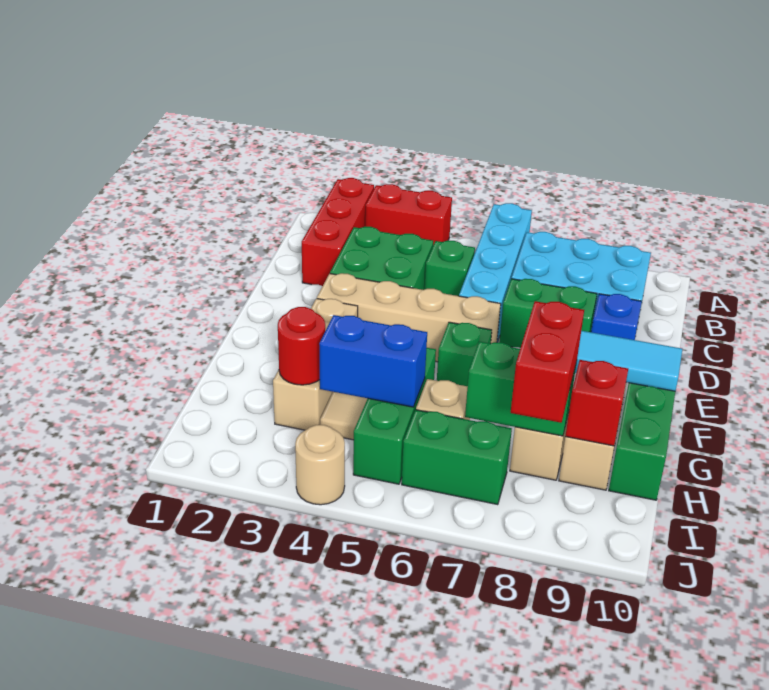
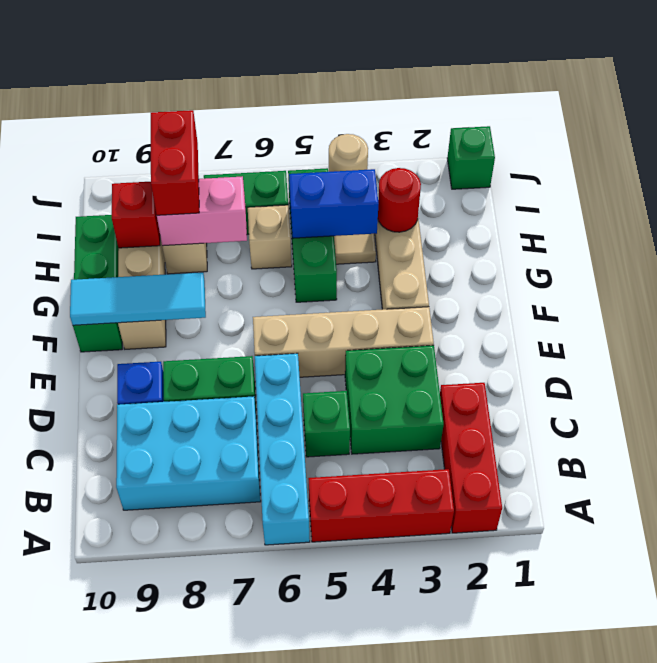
red 1x2 brick [365,184,452,245] -> red 1x3 brick [308,469,454,542]
green 1x1 brick [437,322,492,386] -> green 1x1 brick moved to [447,126,495,189]
green 1x2 brick [465,342,577,436] -> pink 1x2 brick [157,176,247,246]

